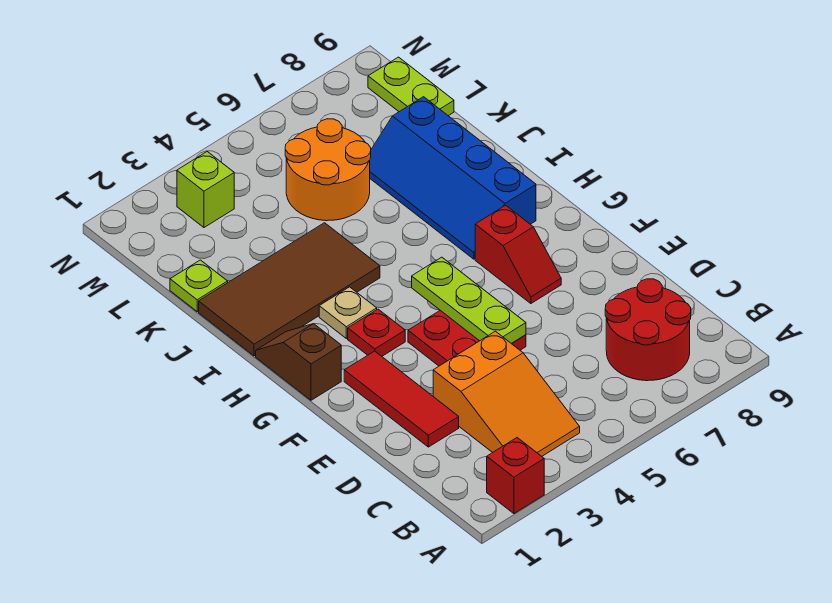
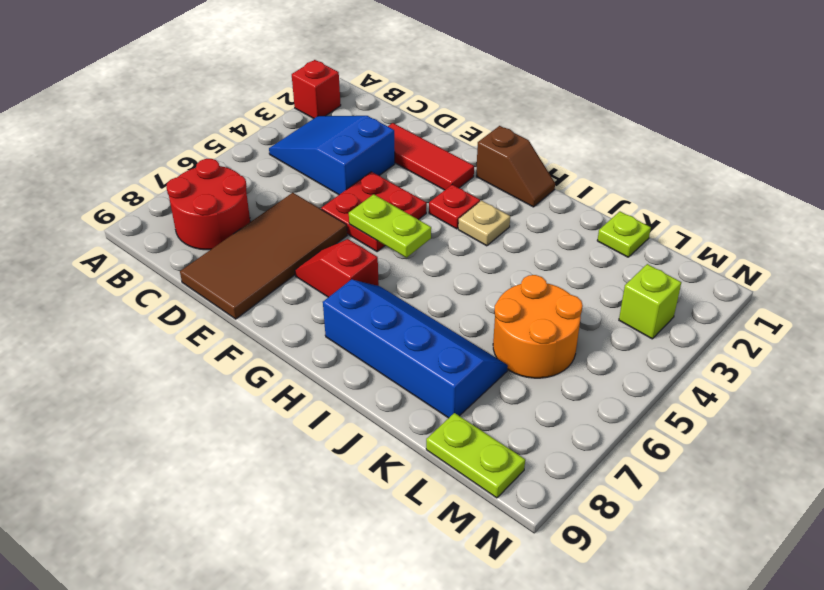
orange 2x3 slope [433,331,580,456] -> blue 2x3 slope [269,116,395,195]
lime 1x3 plate [412,257,526,343] -> lime 1x2 plate [349,194,431,258]
brown 2x4 tile [199,223,380,356] -> brown 2x4 tile moved to [180,193,347,319]

